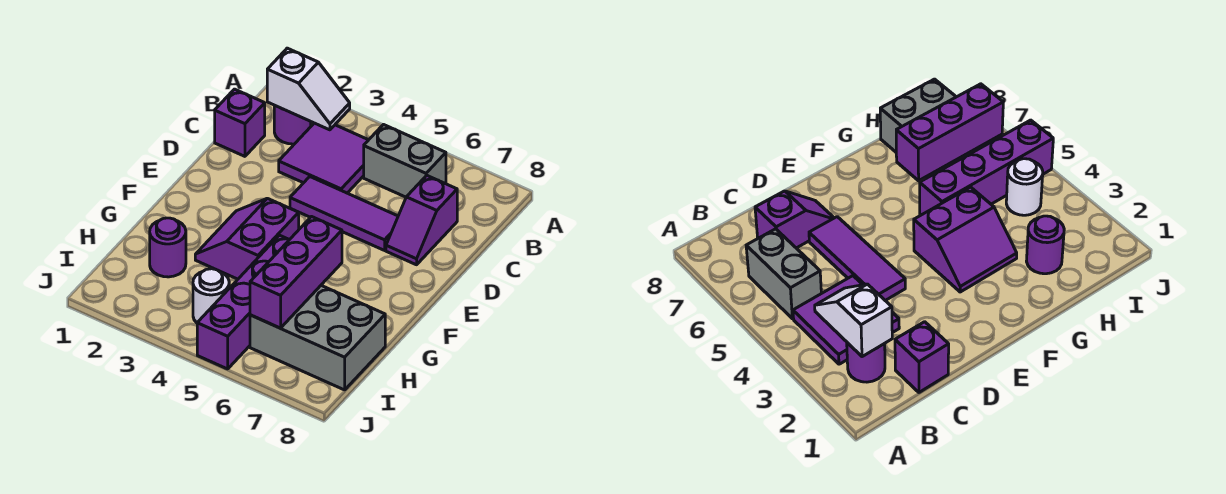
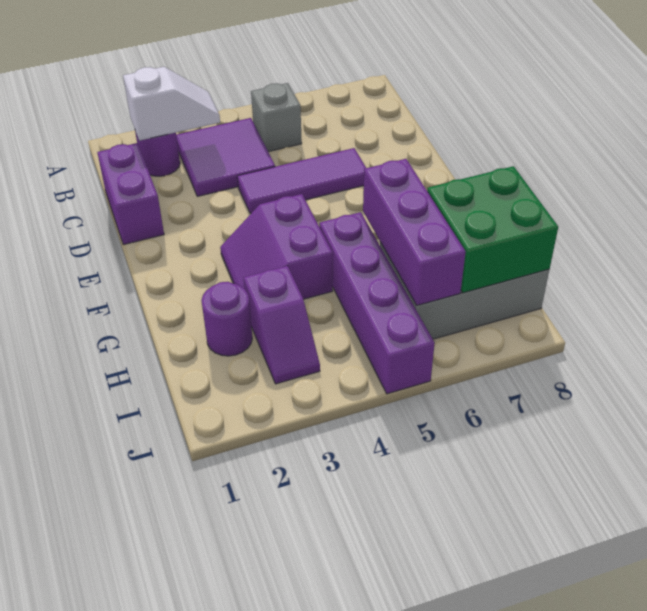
grey 1x2 brick [364,125,446,197] -> grey 1x1 brick [251,83,302,152]
purple 1x1 brick [215,89,265,156] -> purple 1x2 brick [97,143,164,245]
purple 1x2 slope [386,175,457,265] -> purple 1x2 slope moved to [244,266,320,384]
none -> green 2x2 brick [427,166,558,293]
white 1x1 round brick [193,269,229,323] -> none

